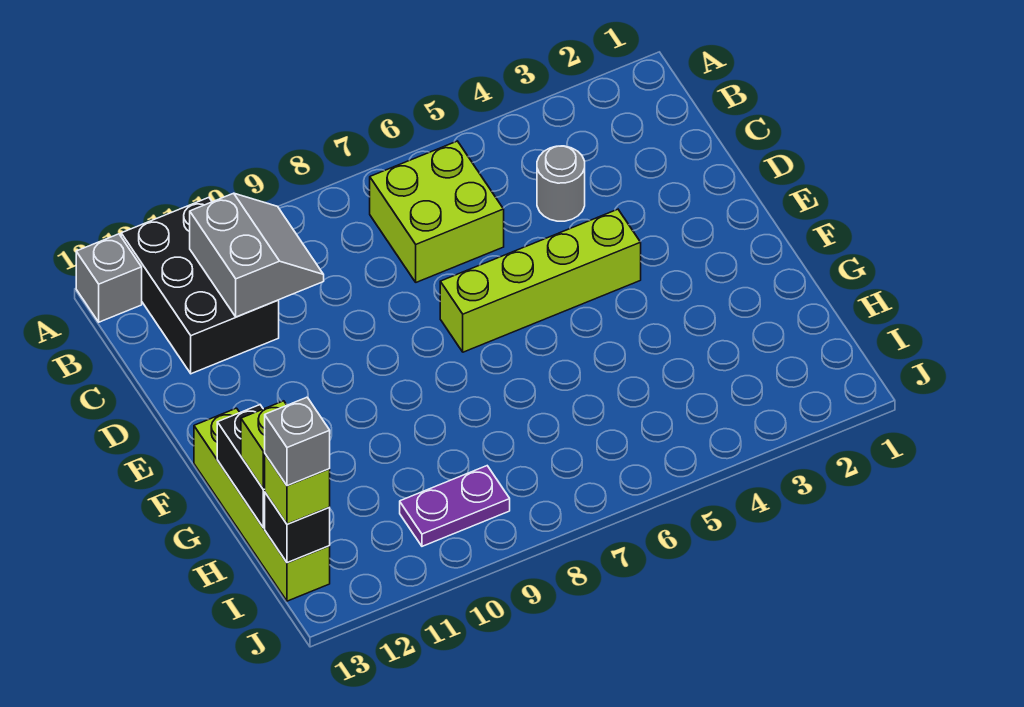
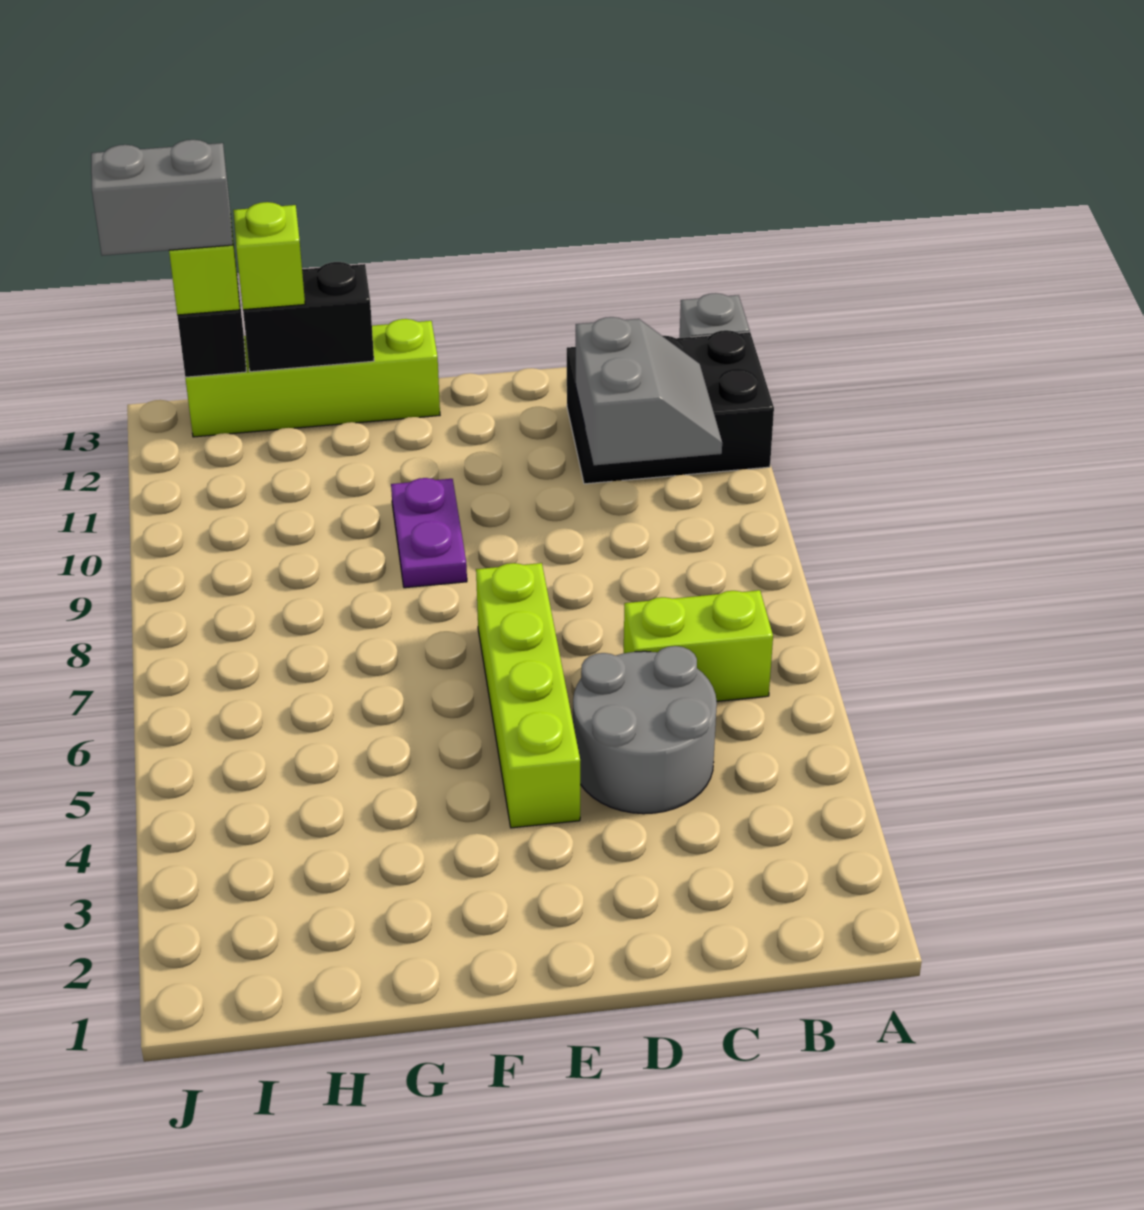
lime 2x2 brick [370,141,504,282] -> lime 1x2 brick [624,590,773,701]
grey 2x2 slope [190,193,324,317] -> grey 2x2 slope turned to [576,317,722,465]
grey 1x1 round brick [537,146,585,221] -> grey 2x2 round brick [573,646,717,814]
purple 1x2 plate [400,466,510,546] -> purple 1x2 plate moved to [391,478,467,588]
grey 1x1 brick [265,397,330,486] -> grey 1x2 brick [91,140,233,256]

